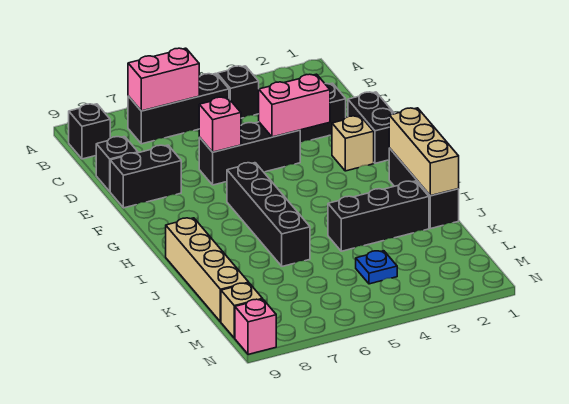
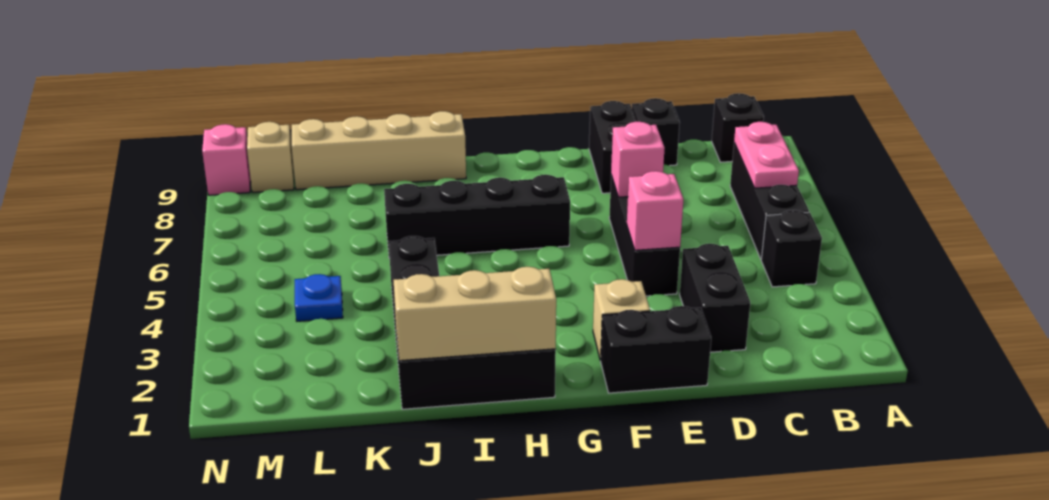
pink 1x2 brick [128,48,199,111] -> pink 1x2 plate [734,122,799,188]
pink 1x2 brick [259,74,330,137] -> pink 1x1 brick [627,171,683,250]

